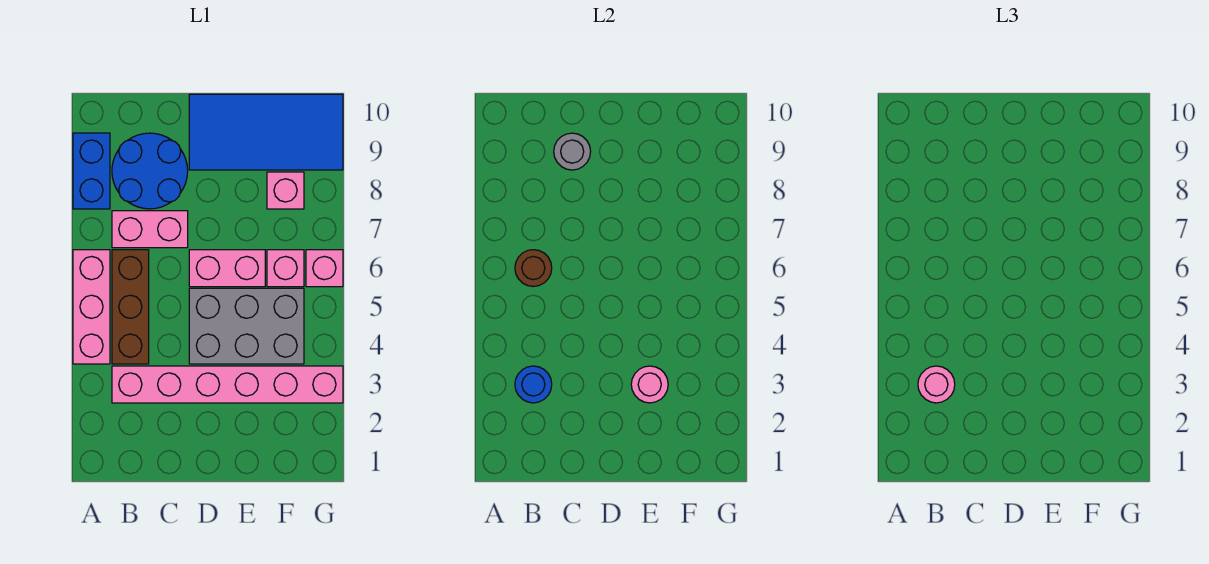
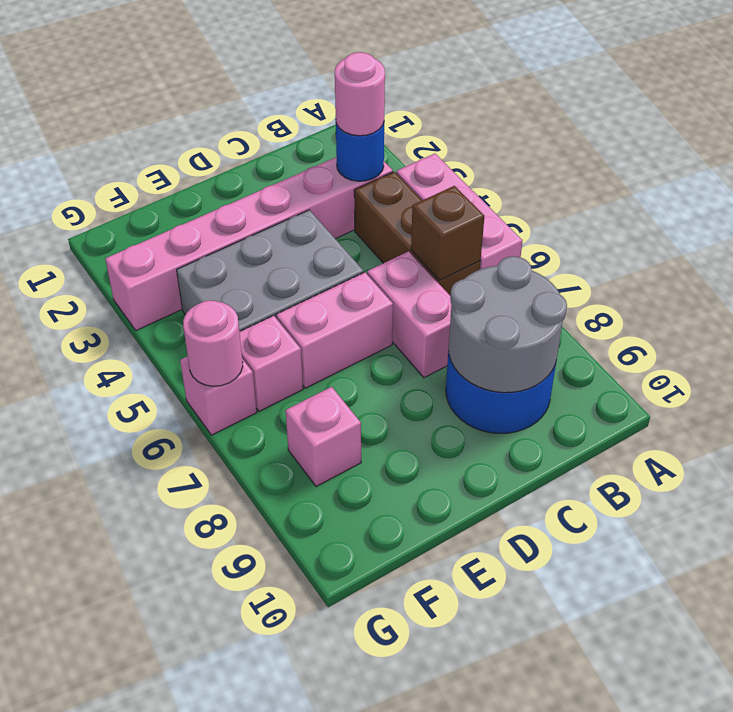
blue 1x2 brick [73,133,110,209] -> none
brown 1x1 round brick [515,250,552,287] -> brown 1x1 brick [411,186,484,280]
pink 1x2 brick [112,211,188,248] -> pink 1x2 brick turned to [367,251,452,378]
grey 1x1 round brick [554,133,591,170] -> grey 2x2 round brick [449,256,567,393]
blue 2x4 tile [189,94,343,170] -> none
pink 1x1 round brick [631,366,668,403] -> pink 1x1 round brick moved to [183,300,243,386]

